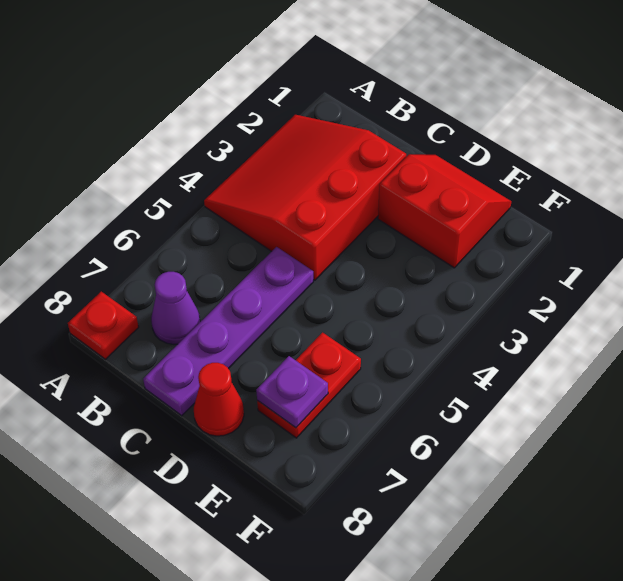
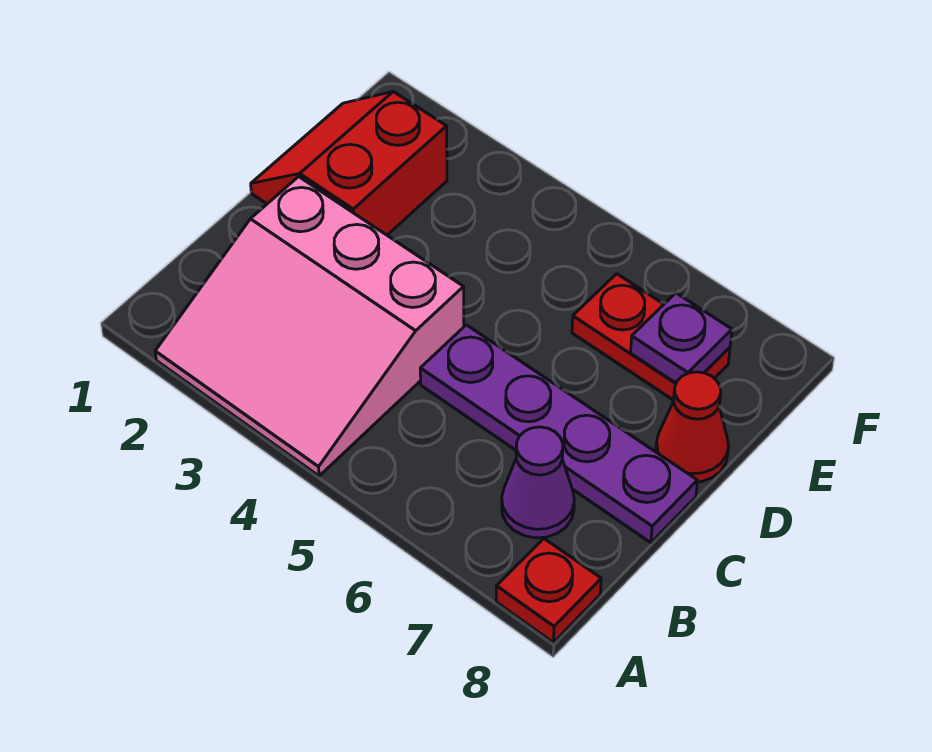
red 3x3 slope [204,115,406,280] -> pink 3x3 slope [155,177,464,476]

